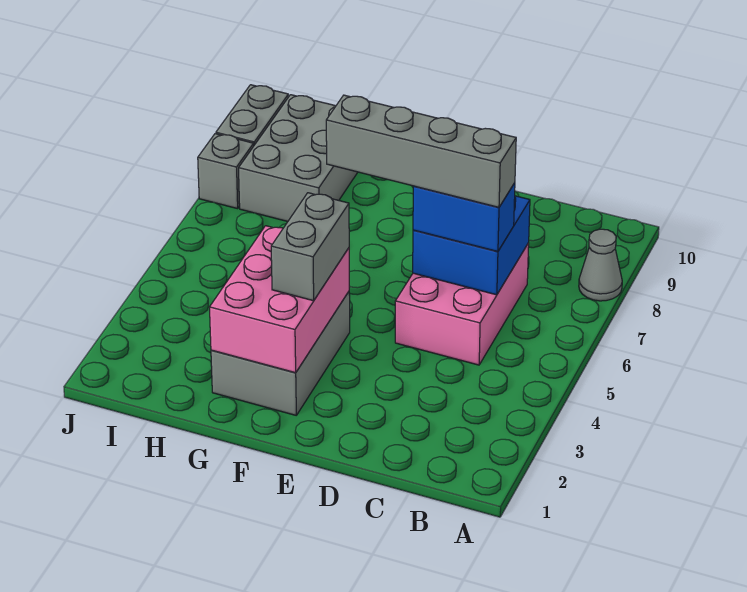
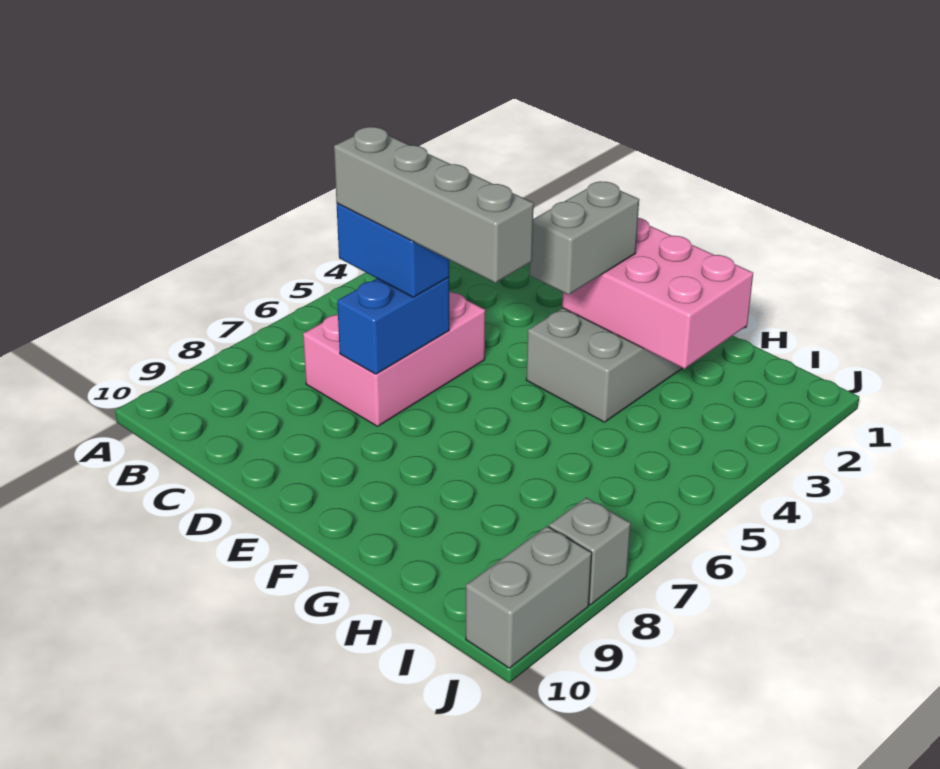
grey 1x1 cone [579,229,622,301] -> none
blue 2x2 brick [413,196,530,295] -> blue 1x2 brick [337,277,449,374]
pink 2x3 brick [209,226,349,373] -> pink 2x3 brick turned to [562,218,753,369]
grey 2x3 brick [239,95,358,221] -> none

